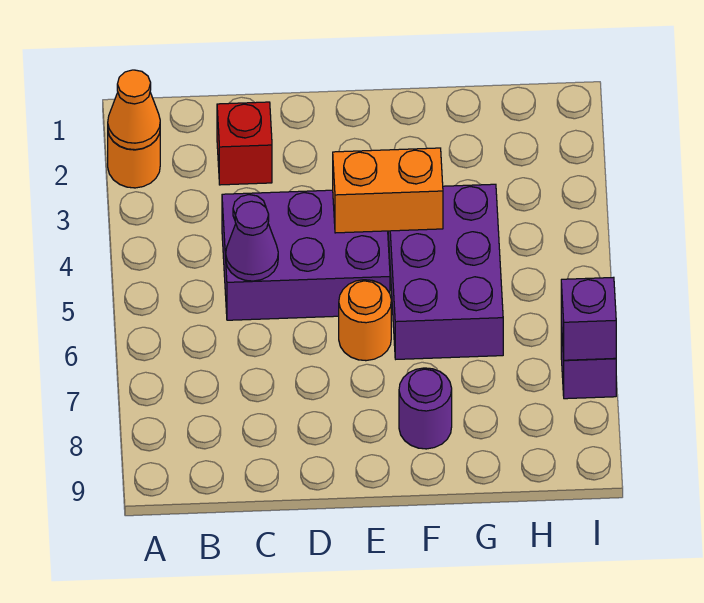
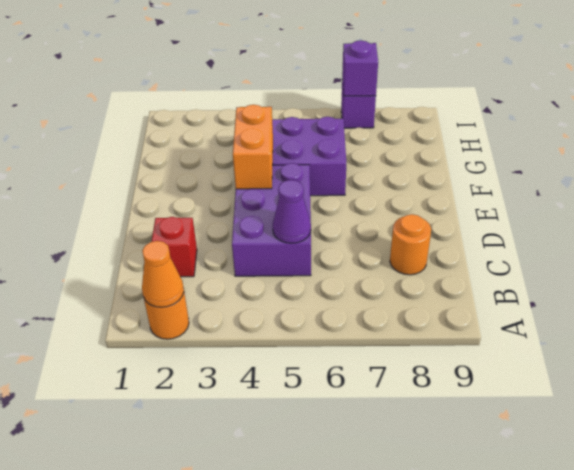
orange 1x1 round brick [339,280,391,361] -> orange 1x1 round brick moved to [390,214,431,275]
purple 1x1 round brick [399,368,452,449] -> none

